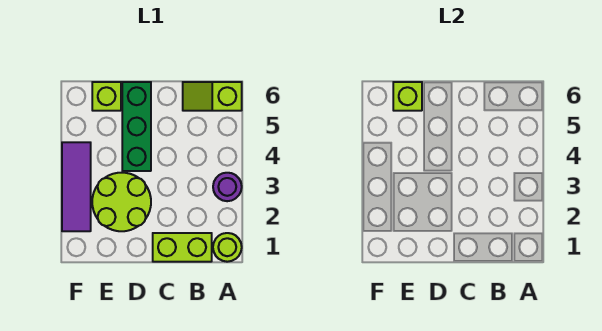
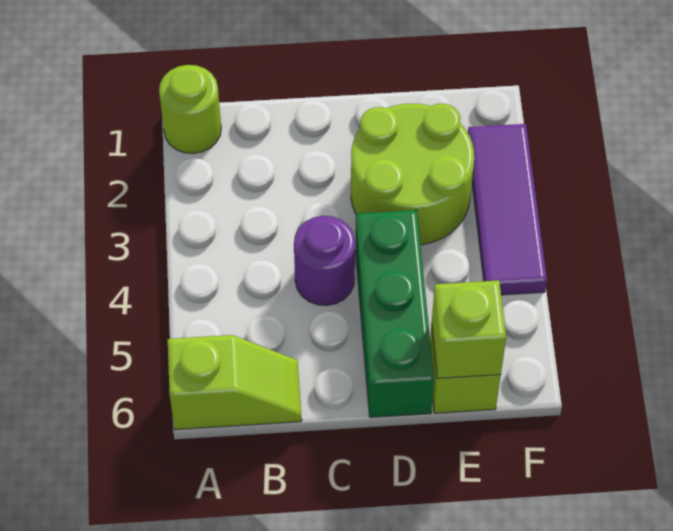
purple 1x1 round brick [213,173,242,201] -> purple 1x1 round brick moved to [294,216,355,306]
lime 1x2 brick [153,233,212,262] -> none

